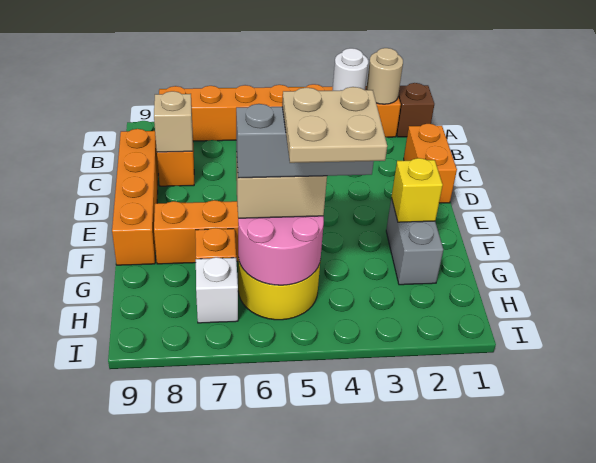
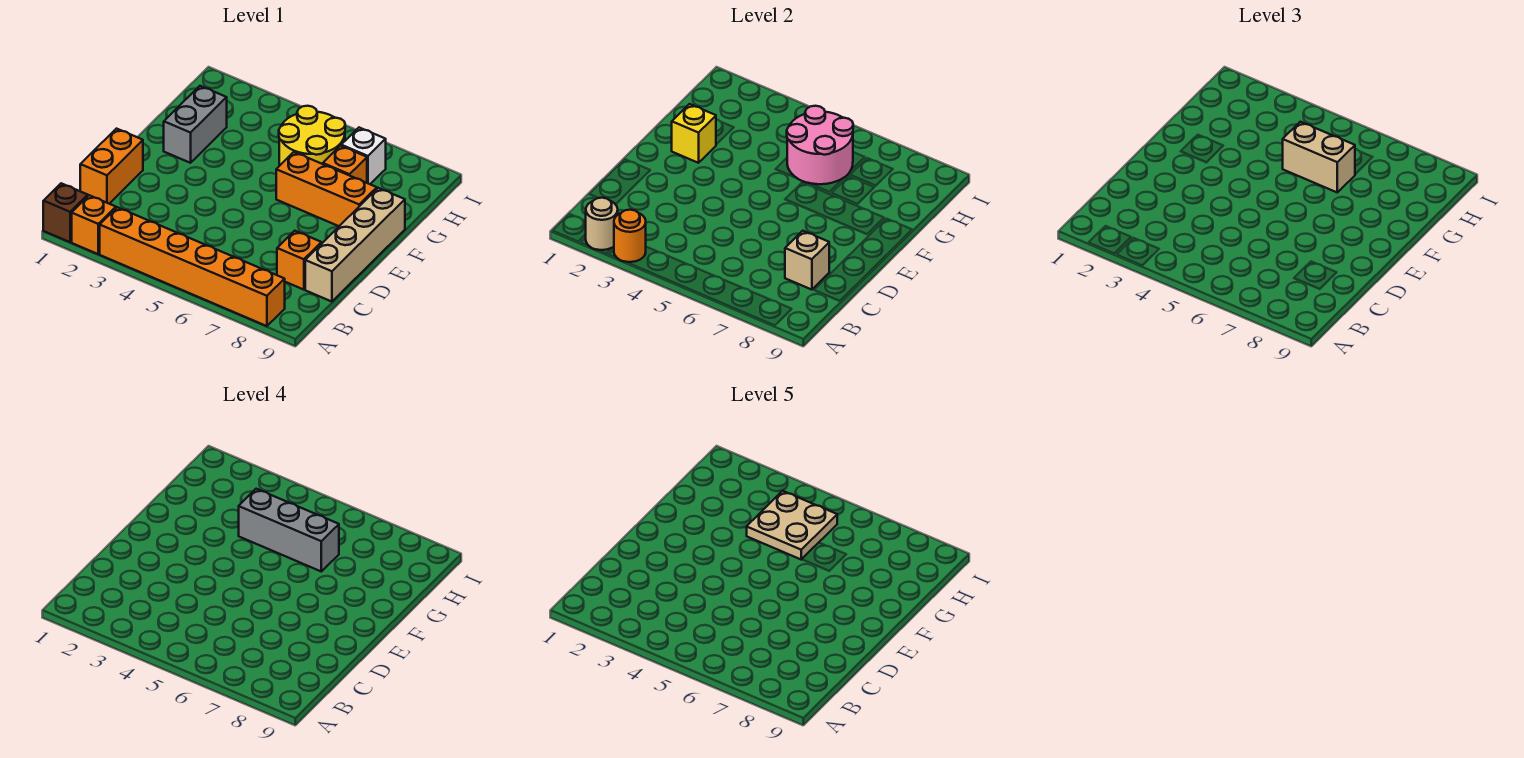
white 1x1 round brick [332,48,368,91] -> orange 1x1 round brick [614,210,646,262]
orange 1x4 brick [112,129,158,265] -> tan 1x4 brick [305,188,405,302]

